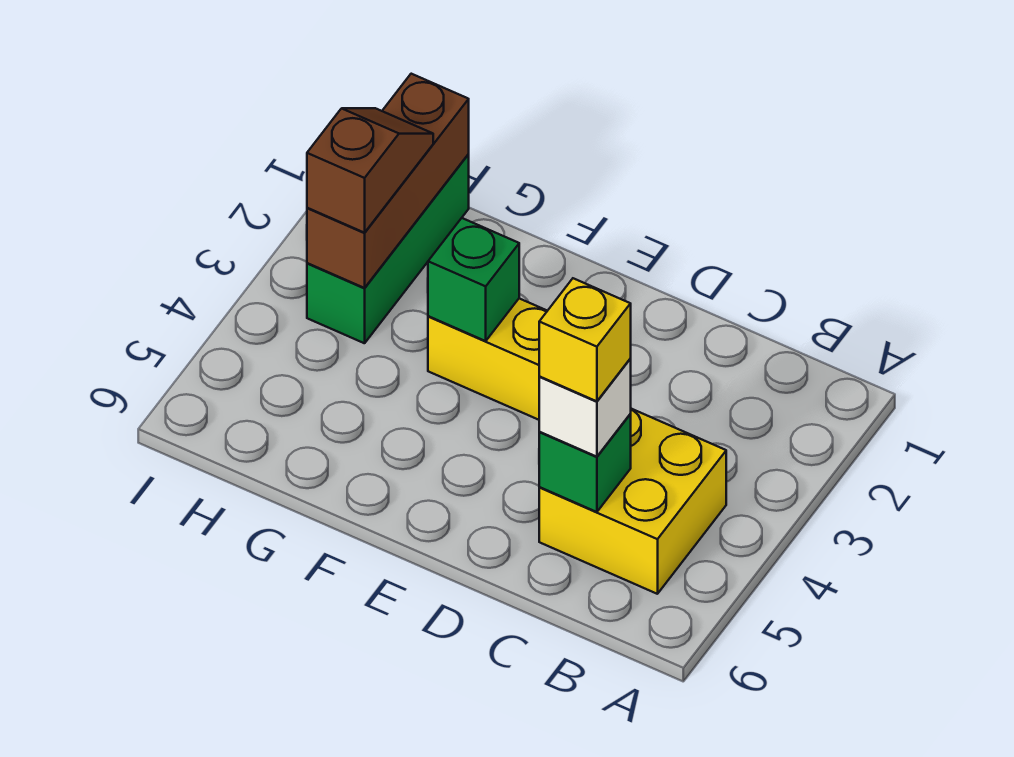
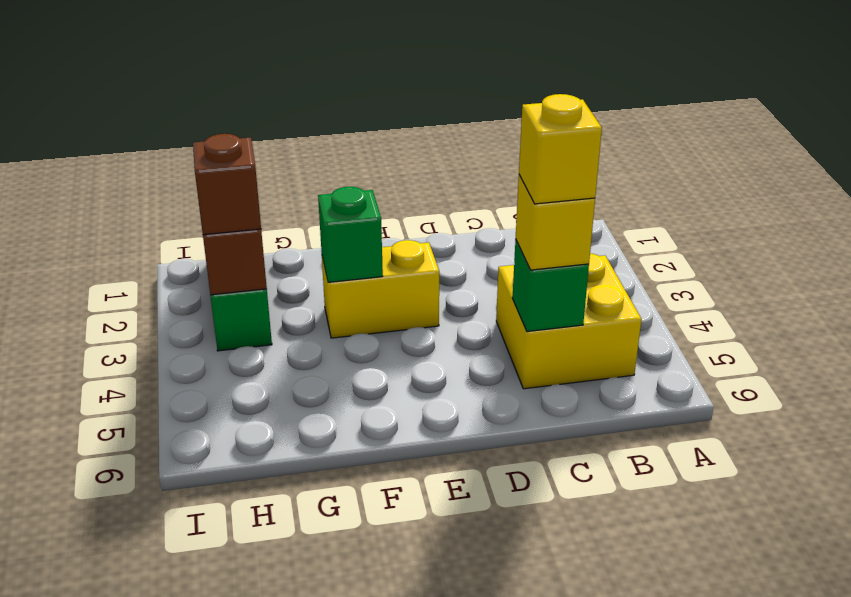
white 1x1 brick [539,359,631,457] -> yellow 1x1 brick [516,175,595,270]

